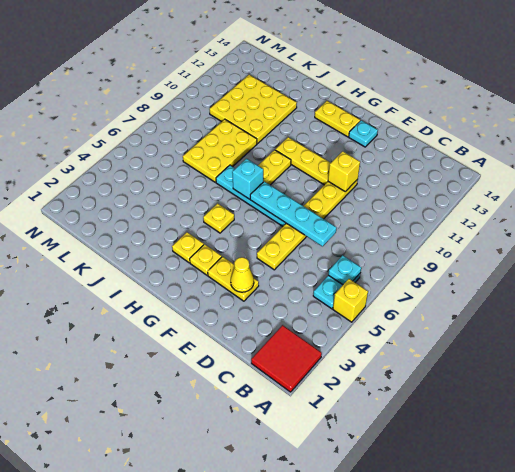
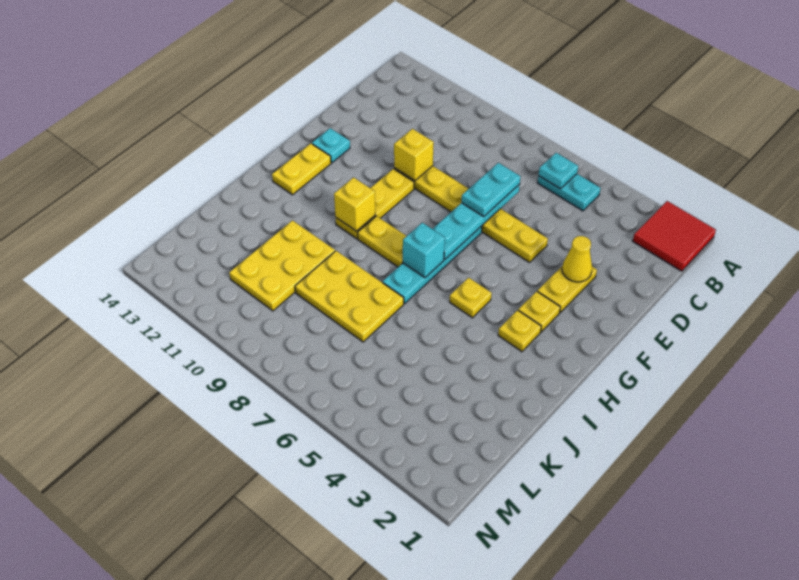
yellow 1x1 brick [333,279,368,322] -> yellow 1x1 brick moved to [334,177,375,231]
none -> cyan 1x2 plate [462,163,520,217]
yellow 3x3 plate [209,75,297,144] -> yellow 2x3 plate [229,220,335,311]

